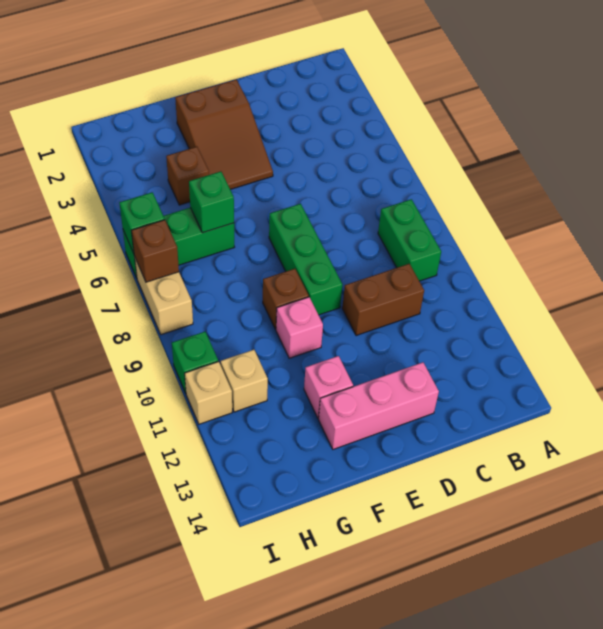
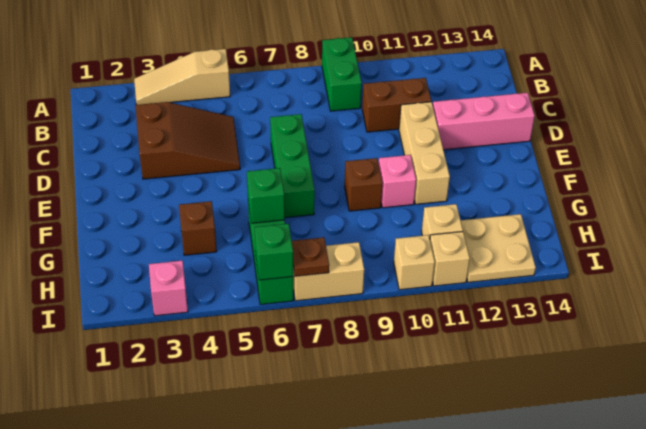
none -> tan 1x3 slope [134,49,230,105]
green 1x2 brick [378,199,441,281] -> green 1x2 brick turned to [322,37,362,111]
brown 1x2 brick [342,264,424,336] -> brown 1x2 brick turned to [362,78,431,132]
none -> tan 1x3 brick [399,102,450,204]
pink 1x3 brick [319,362,439,449] -> pink 1x3 brick turned to [433,93,535,150]
brown 2x3 slope [175,80,273,189] -> brown 2x3 slope moved to [135,102,240,179]
green 1x3 brick [269,204,342,315] -> green 1x3 brick turned to [270,114,315,218]
pink 1x1 brick [304,356,353,418] -> pink 1x1 brick moved to [149,261,188,316]
none -> tan 2x2 plate [461,214,536,282]
brown 1x1 brick [131,220,179,282] -> brown 1x1 plate [292,237,329,276]
green 1x1 brick [172,332,218,393] -> tan 1x1 brick [394,235,435,290]

